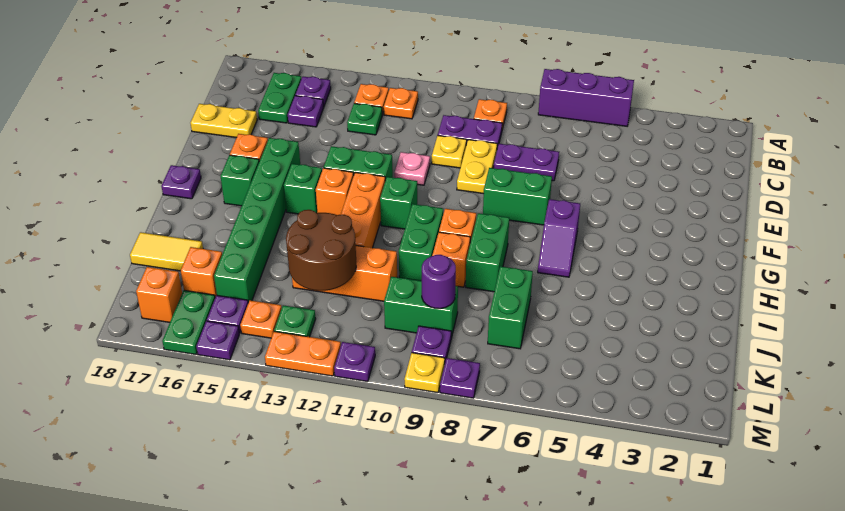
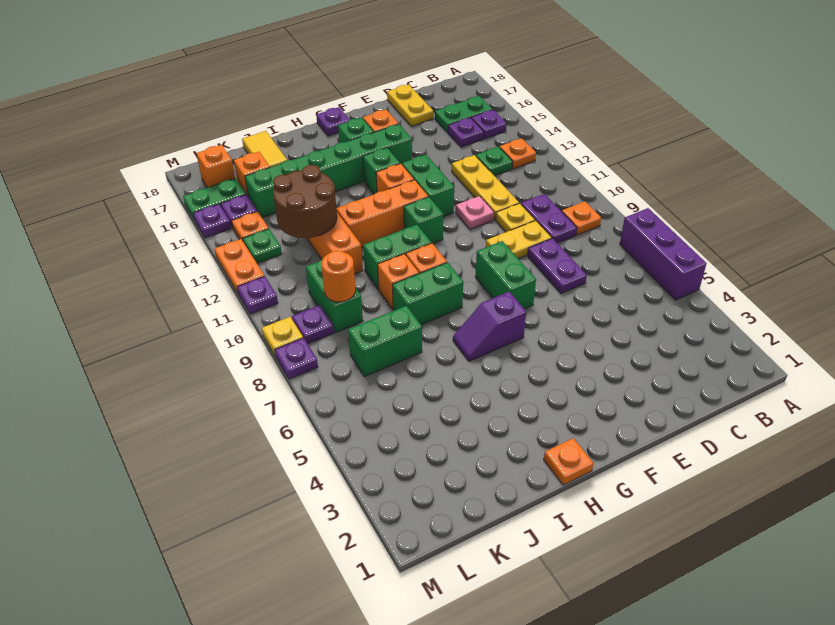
orange 1x1 plate [384,88,418,119] -> orange 1x1 plate moved to [544,438,594,485]
none -> yellow 1x3 plate [452,155,519,220]
purple 1x1 round brick [422,255,456,309] -> orange 1x1 round brick [321,250,356,302]

